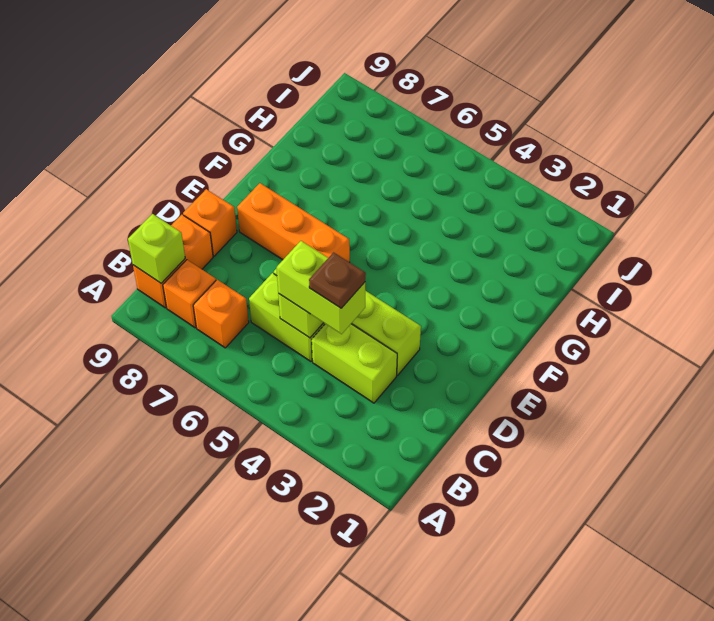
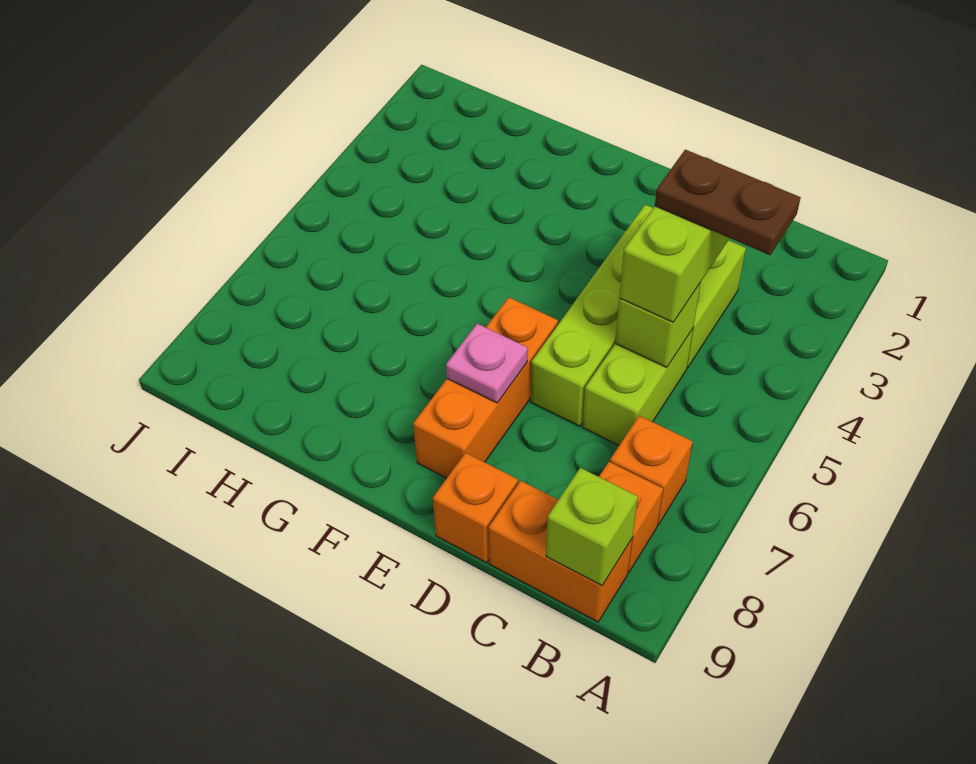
brown 1x1 plate [309,252,366,308] -> brown 1x2 plate [655,150,801,255]
none -> pink 1x1 plate [446,324,528,403]

